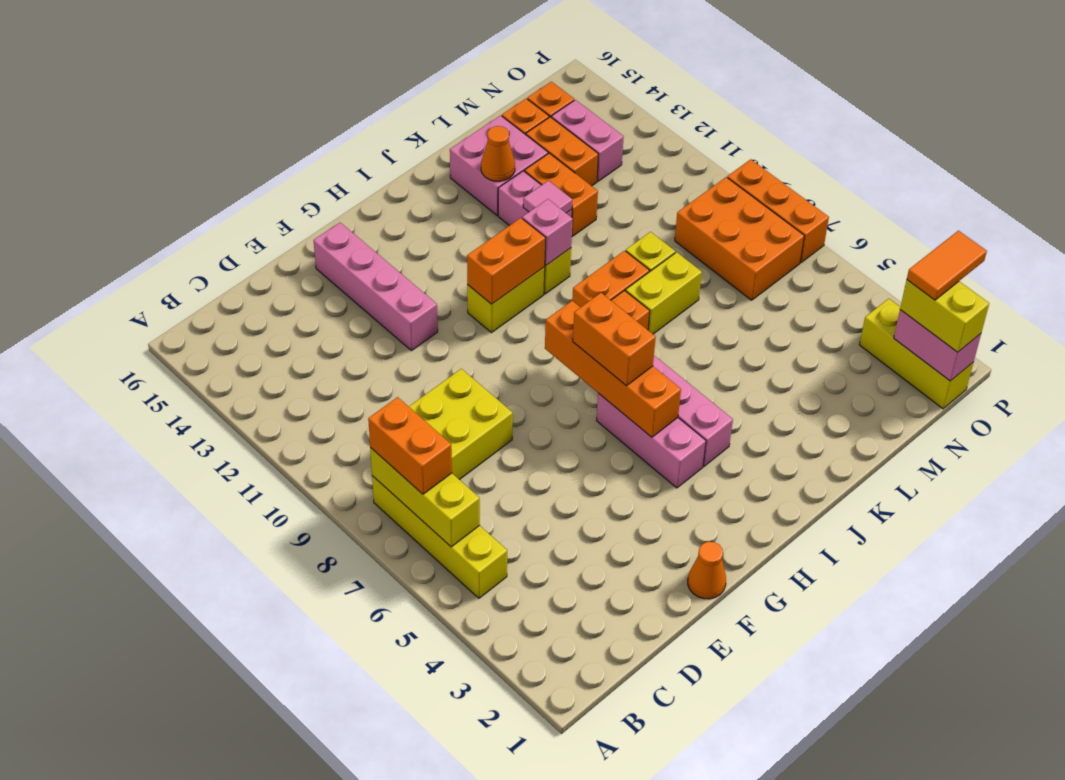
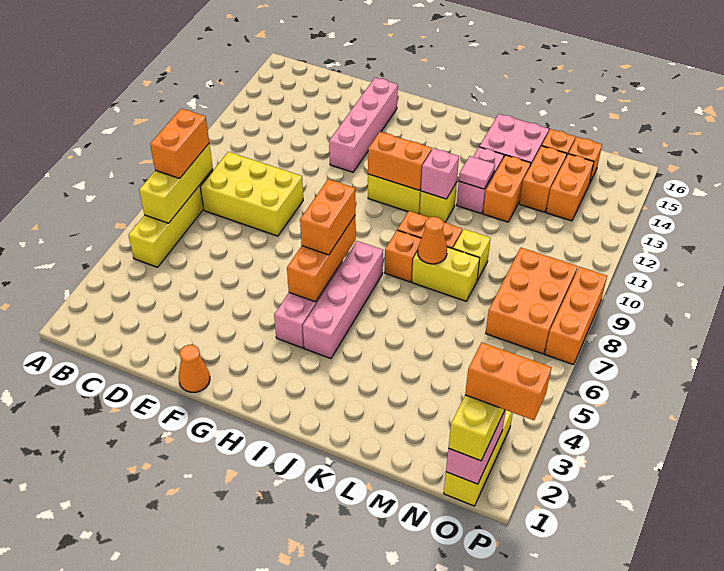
orange 1x4 brick [545,301,681,437] -> orange 1x3 brick [287,216,356,302]
orange 1x1 cone [481,126,515,181] -> orange 1x1 cone moved to [418,217,447,264]
pink 1x2 brick [551,100,624,181] -> orange 1x2 brick [546,154,594,221]
orange 1x2 tile [907,231,987,300] -> orange 1x2 brick [465,342,552,420]

